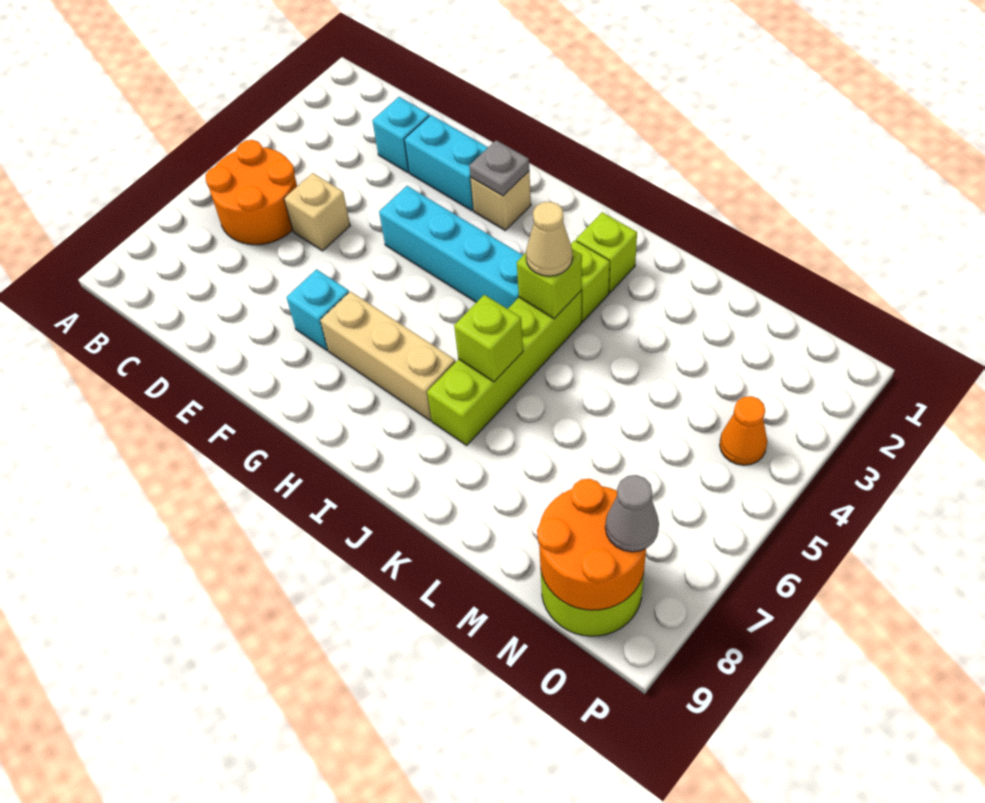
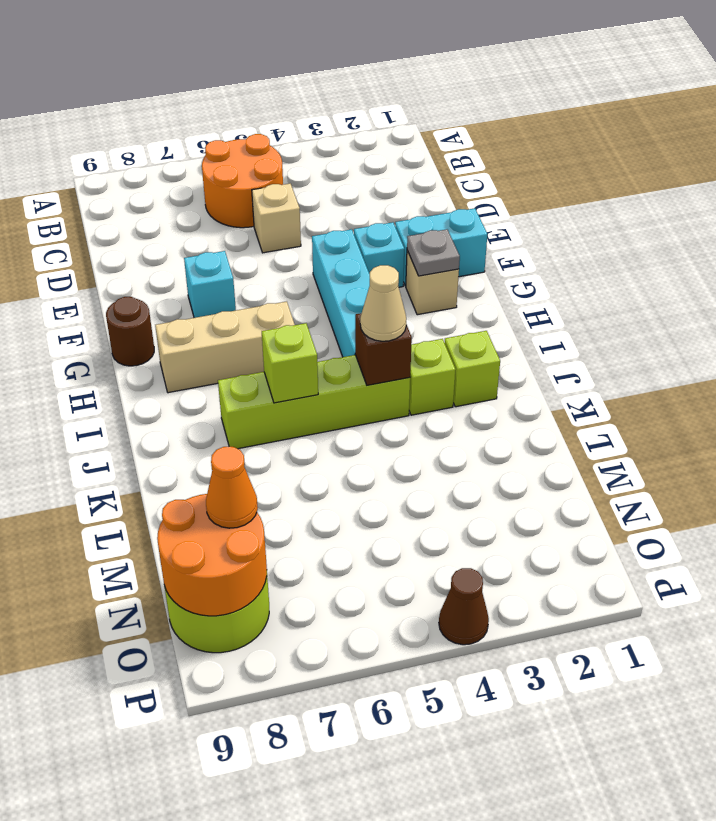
cyan 1x1 brick [372,97,430,173] -> cyan 1x1 brick moved to [354,222,404,287]
cyan 1x2 brick [404,115,488,211] -> cyan 1x2 brick turned to [395,208,487,286]
tan 1x3 brick [320,291,455,421] -> tan 1x3 brick turned to [155,301,295,393]
none -> brown 1x1 round brick [106,297,154,366]
lime 1x1 brick [517,249,582,319] -> brown 1x1 brick [355,313,412,385]
orange 1x1 cone [720,396,767,465] -> orange 1x1 cone moved to [206,447,258,528]
grey 1x1 cone [605,475,659,552] -> none
none -> brown 1x1 cone [439,568,489,645]

